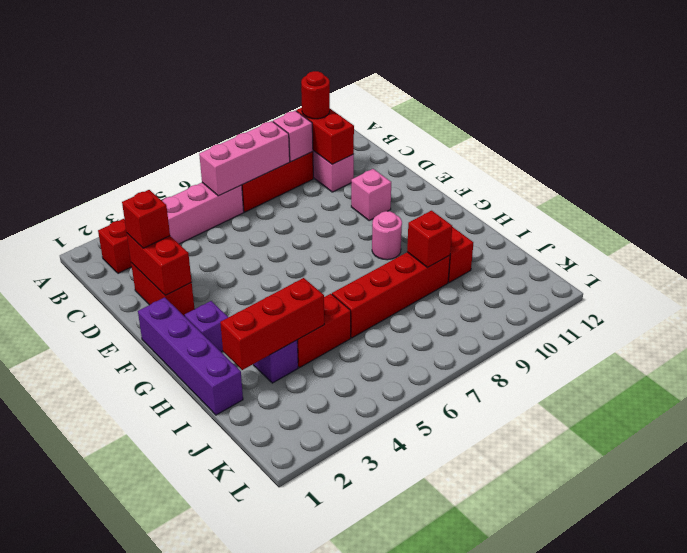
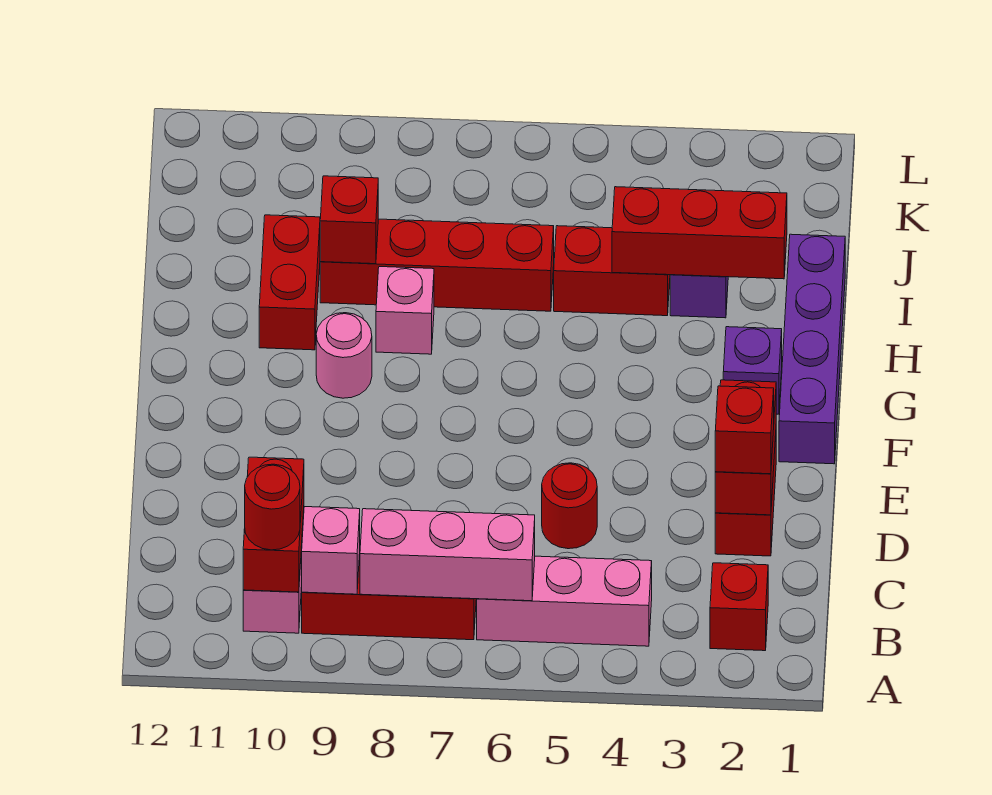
none -> red 1x1 round brick [542,463,597,549]
pink 1x1 brick [351,169,391,221] -> pink 1x1 brick moved to [376,267,434,354]

